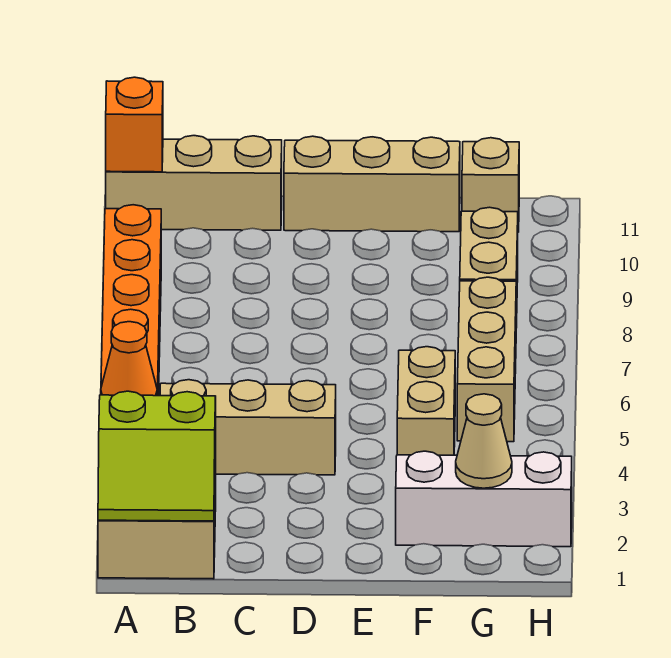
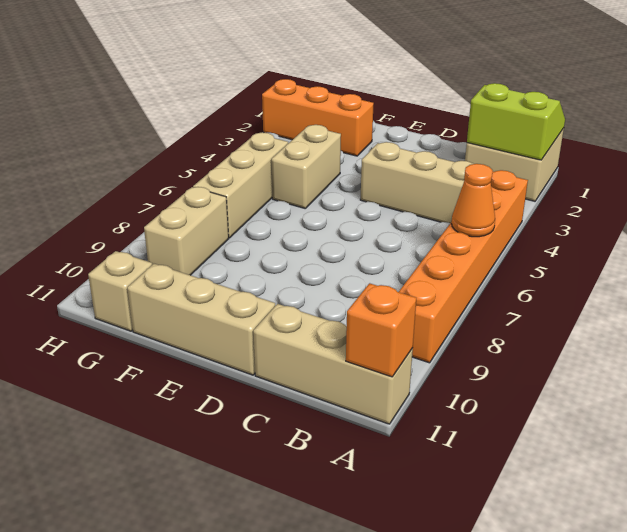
orange 1x1 cone [101,322,157,396] -> orange 1x1 cone moved to [452,164,495,237]
white 1x3 brick [396,451,572,547] -> orange 1x3 brick [262,79,374,156]
tan 1x1 cone [456,394,512,488] -> none

